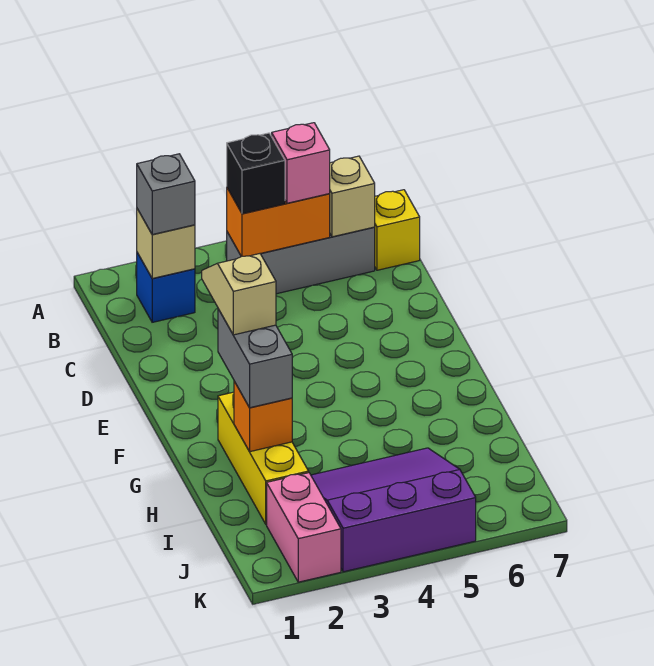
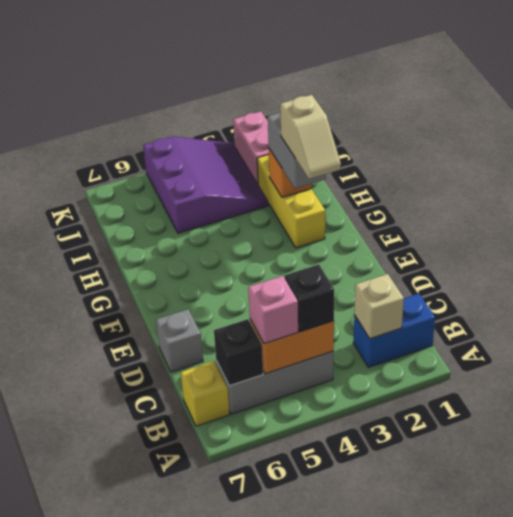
blue 1x1 brick [137,253,195,322] -> blue 1x2 brick [353,294,435,368]
grey 1x1 brick [137,154,195,234] -> grey 1x1 brick moved to [156,309,203,372]
tan 1x1 brick [330,156,375,237] -> black 1x1 brick [214,319,263,386]
purple 3x3 slope [311,448,476,572] -> purple 3x3 slope turned to [143,136,269,233]

